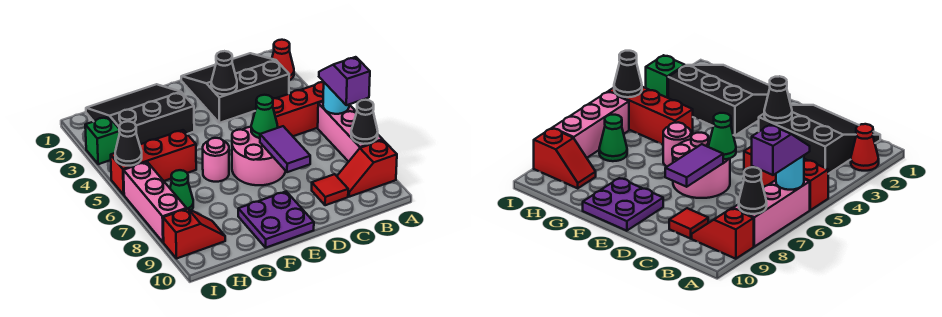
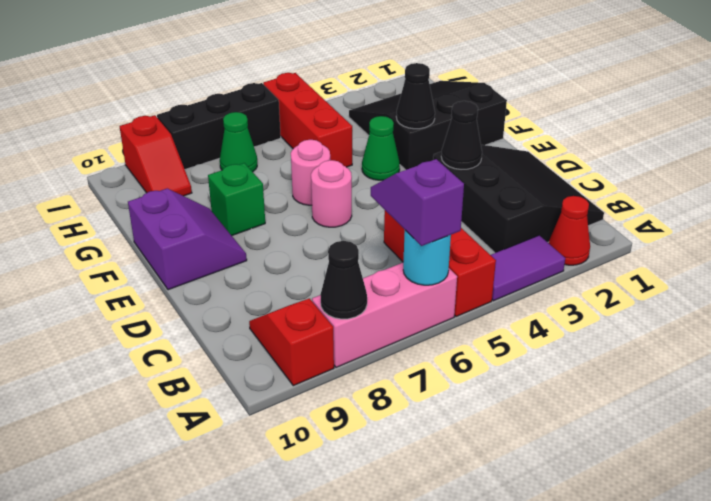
purple 1x2 slope [319,57,370,105] -> purple 1x2 slope turned to [371,159,464,246]
red 1x1 tile [312,174,348,205] -> none
pink 2x2 round brick [232,127,286,185] -> pink 1x1 round brick [311,160,352,227]
green 1x1 cone [251,95,278,138] -> green 1x1 cone moved to [362,116,400,180]
purple 1x2 tile [260,126,310,172] -> purple 1x2 tile moved to [491,235,565,301]
purple 2x2 plate [238,191,314,248] -> purple 2x2 slope [128,188,247,290]
black 3x3 slope [86,84,194,144] -> black 3x3 slope turned to [349,81,507,170]
green 1x1 brick [85,117,120,164] -> green 1x1 brick moved to [208,163,265,236]
black 1x1 cone [115,121,142,166] -> black 1x1 cone moved to [396,63,435,129]
pink 1x3 brick [123,162,187,242] -> black 1x3 brick [157,83,281,169]

